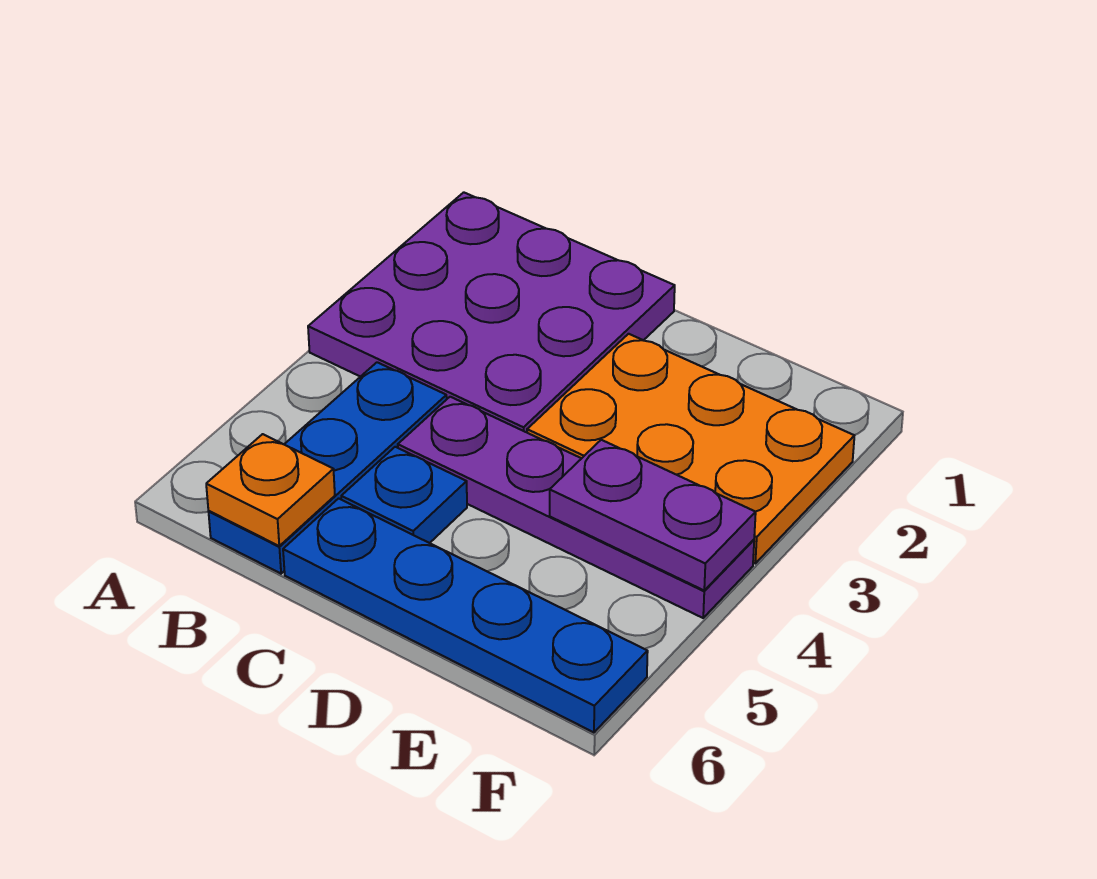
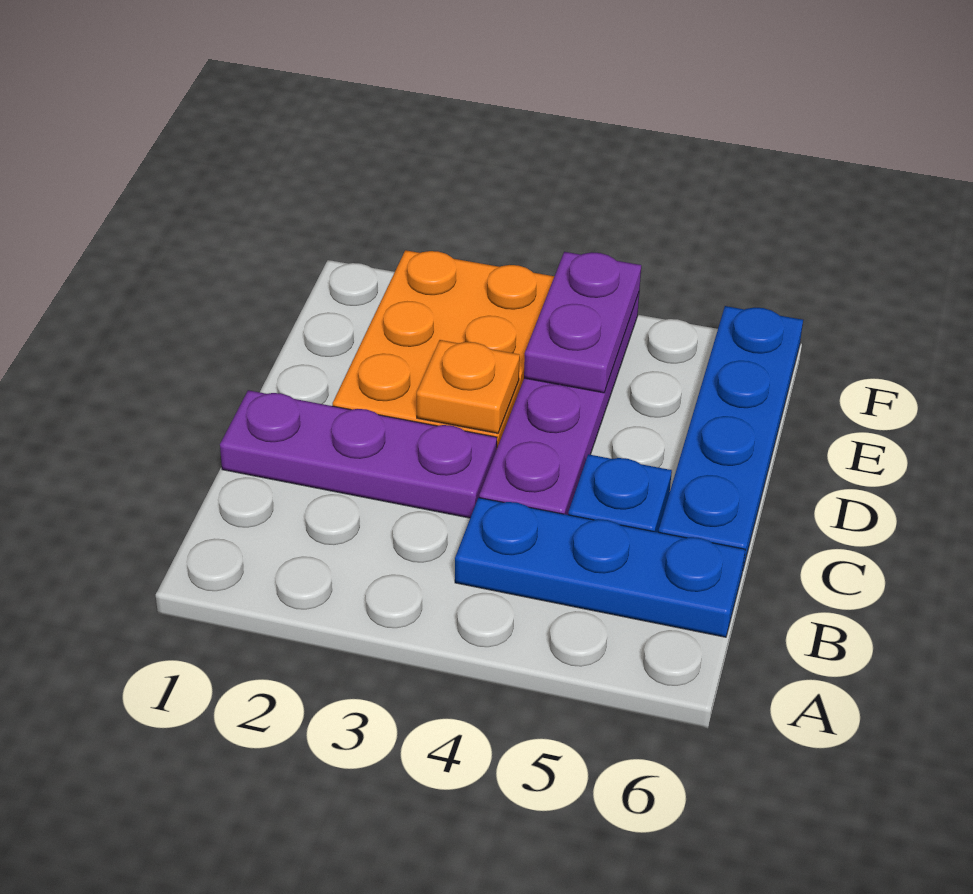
purple 3x3 plate [308,192,675,432] -> purple 1x3 plate [220,390,497,518]
orange 1x1 plate [206,434,335,546] -> orange 1x1 plate moved to [417,340,520,433]

